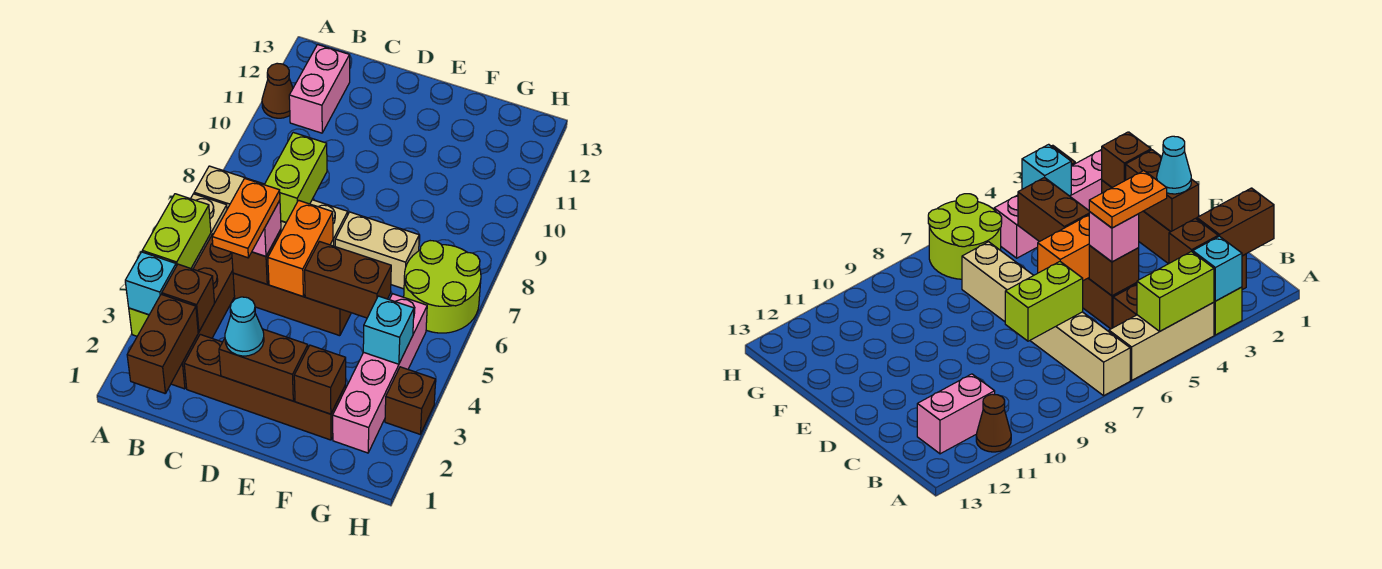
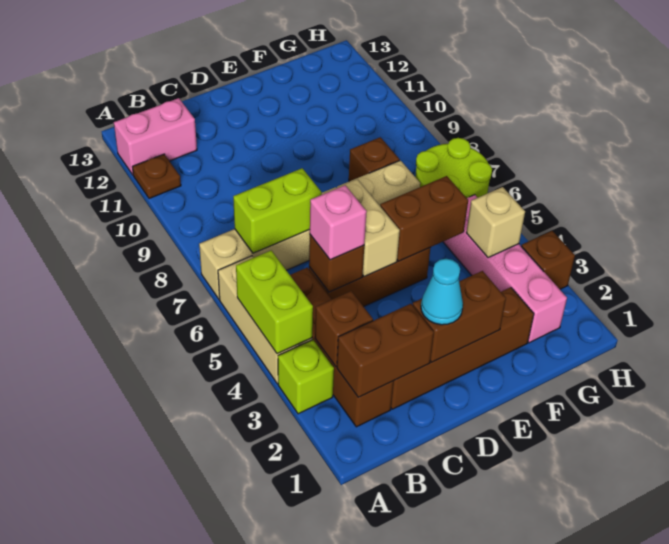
cyan 1x1 brick [125,252,176,315] -> none
brown 1x1 cone [262,63,293,118] -> brown 1x1 plate [132,154,181,199]
brown 1x2 brick [127,294,198,393] -> brown 1x2 brick turned to [337,304,434,397]
pink 1x2 brick [289,45,350,133] -> pink 1x2 brick turned to [114,98,197,175]
orange 1x2 plate [212,178,280,258] -> none
lime 1x2 brick [264,133,327,222] -> lime 1x2 brick turned to [233,168,322,253]
orange 1x2 brick [268,200,333,296] -> tan 1x2 brick [324,179,400,277]
brown 1x1 brick [294,345,346,414] -> brown 1x1 brick moved to [349,137,400,181]
cyan 1x1 brick [363,296,414,364] -> tan 1x1 brick [466,187,525,258]

